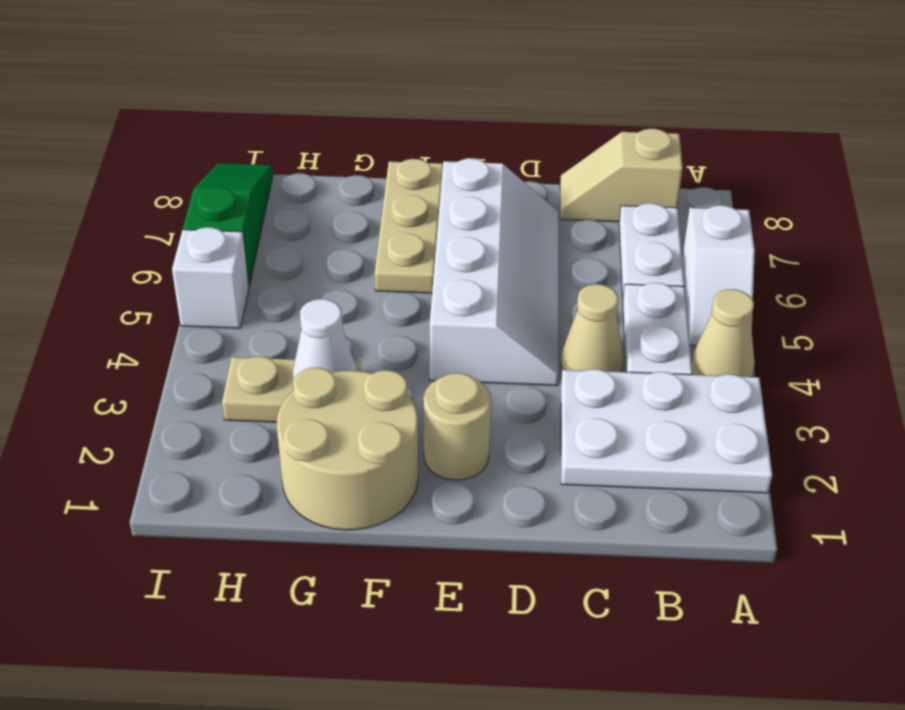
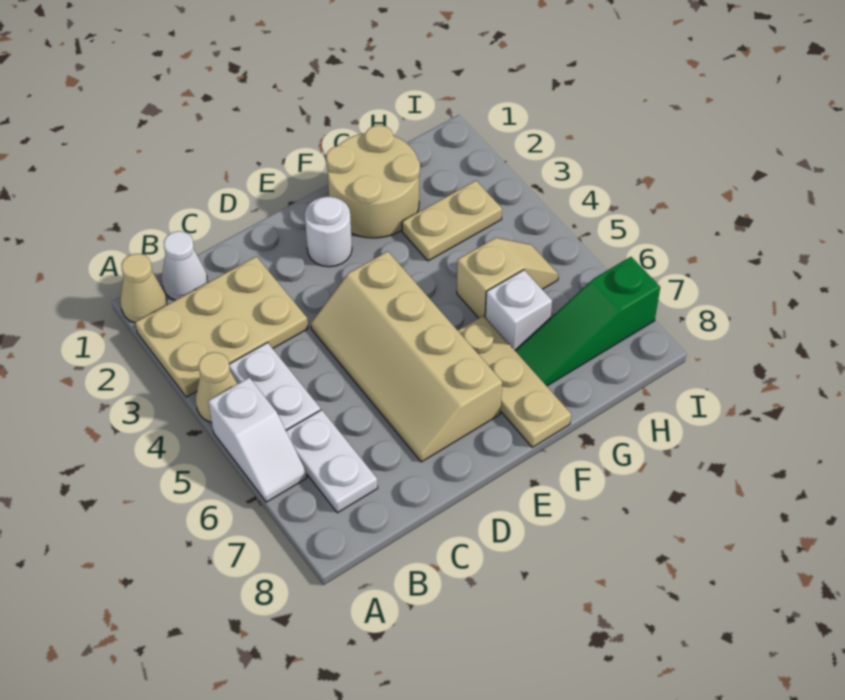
white 2x3 plate [561,369,772,493] -> tan 2x3 plate [135,257,308,397]
white 1x2 slope [682,205,755,346] -> white 1x2 slope turned to [208,377,307,502]
tan 1x2 slope [560,129,683,222] -> tan 1x2 slope moved to [457,238,559,318]
tan 1x1 cone [561,284,624,372] -> tan 1x1 cone moved to [120,254,167,323]
white 2x4 slope [430,158,559,386] -> tan 2x4 slope [311,251,502,462]
tan 1x1 round brick [423,373,491,480] -> white 1x1 round brick [305,197,352,267]
white 1x1 cone [293,299,357,380] -> white 1x1 cone moved to [162,231,208,300]
white 1x1 brick [172,227,249,328] -> white 1x1 brick moved to [485,270,552,350]
green 1x3 slope [183,163,273,286] -> green 1x3 slope turned to [515,257,660,386]

